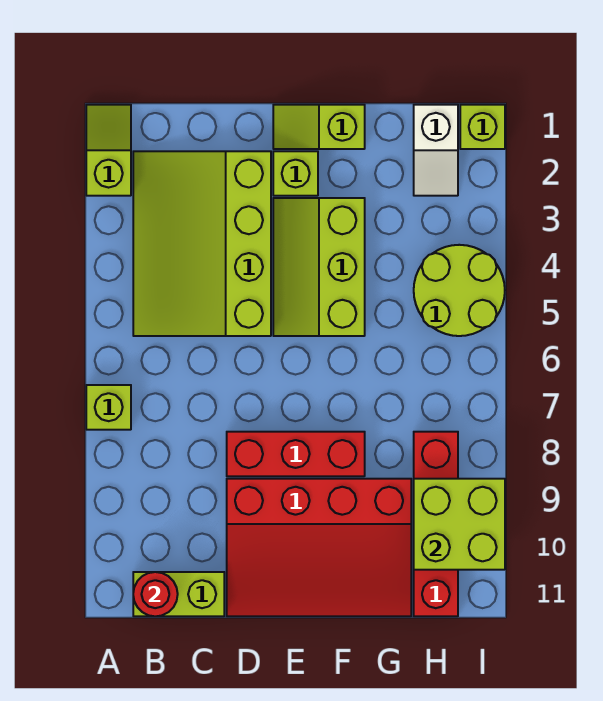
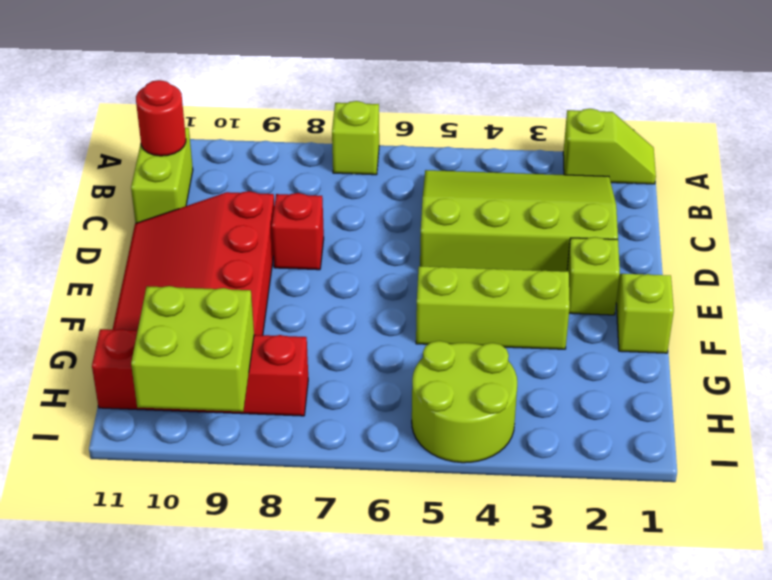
red 1x3 brick [227,432,365,476] -> red 1x1 brick [272,193,324,270]
white 1x2 slope [414,105,458,196] -> none
lime 1x1 brick [460,105,505,149] -> none

